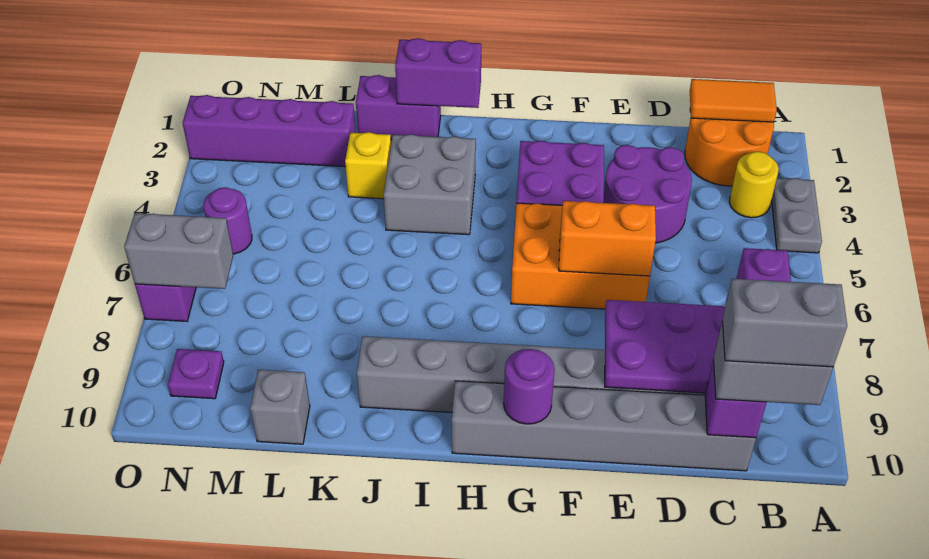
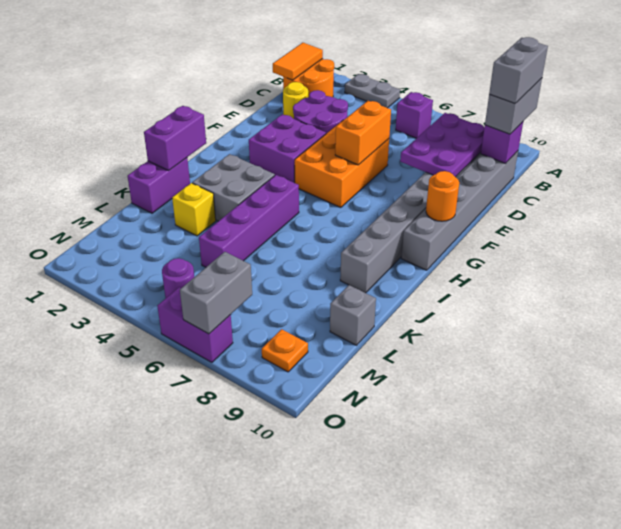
yellow 1x1 round brick [729,151,779,218] -> yellow 1x1 round brick moved to [283,82,308,119]
purple 1x1 round brick [504,349,555,424] -> orange 1x1 round brick [426,171,459,221]
purple 1x4 brick [182,95,356,167] -> purple 1x4 brick moved to [199,175,299,267]
purple 1x1 plate [168,349,224,399] -> orange 1x1 plate [262,329,308,372]

